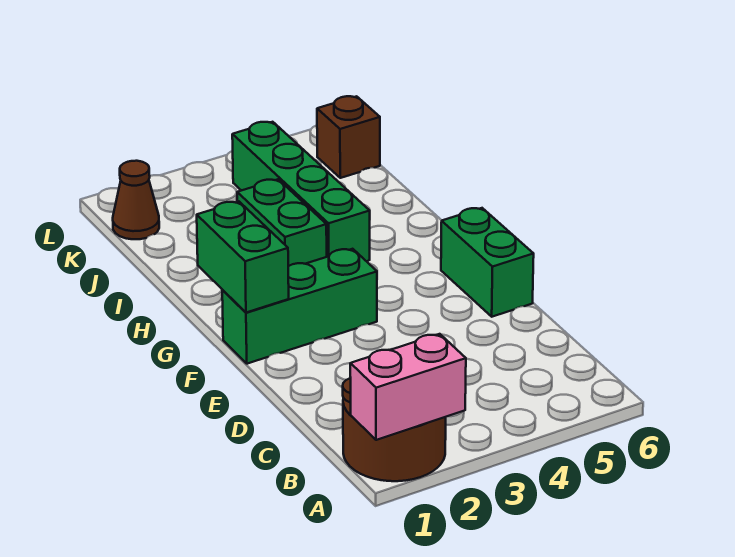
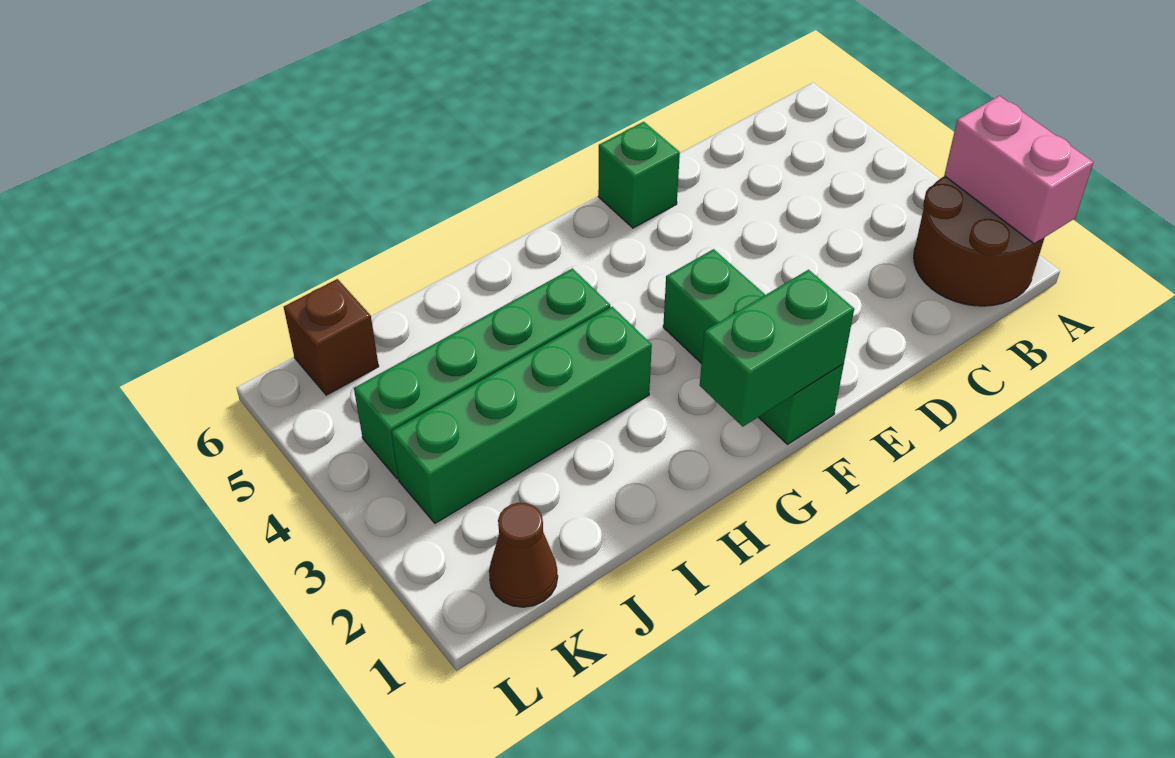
green 1x2 brick [441,208,534,317] -> green 1x1 brick [598,122,680,228]
green 1x2 brick [237,179,327,266] -> green 1x4 brick [391,307,652,523]

